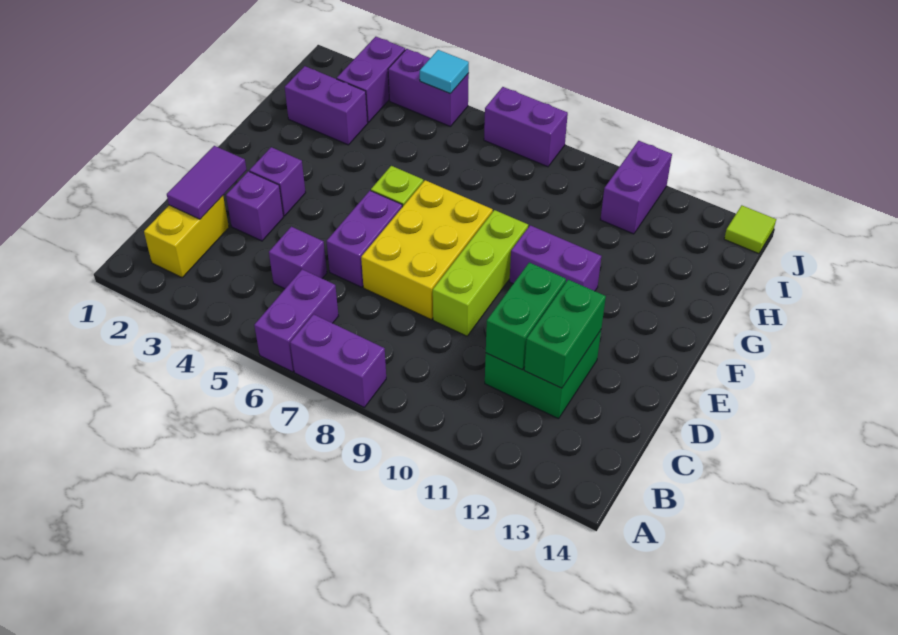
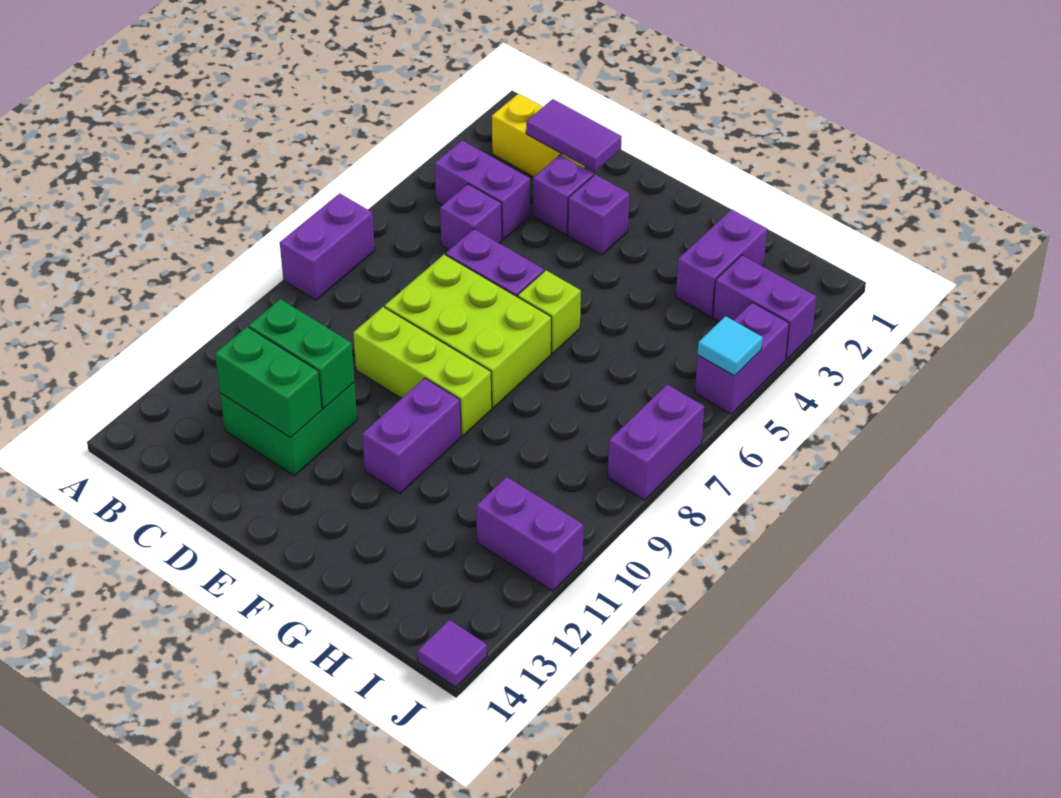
purple 1x2 brick [254,269,338,372] -> purple 1x2 brick moved to [435,140,530,240]
yellow 2x3 brick [361,180,493,320] -> lime 2x3 brick [385,254,551,408]
lime 1x1 tile [724,205,776,254] -> purple 1x1 tile [418,620,487,687]

